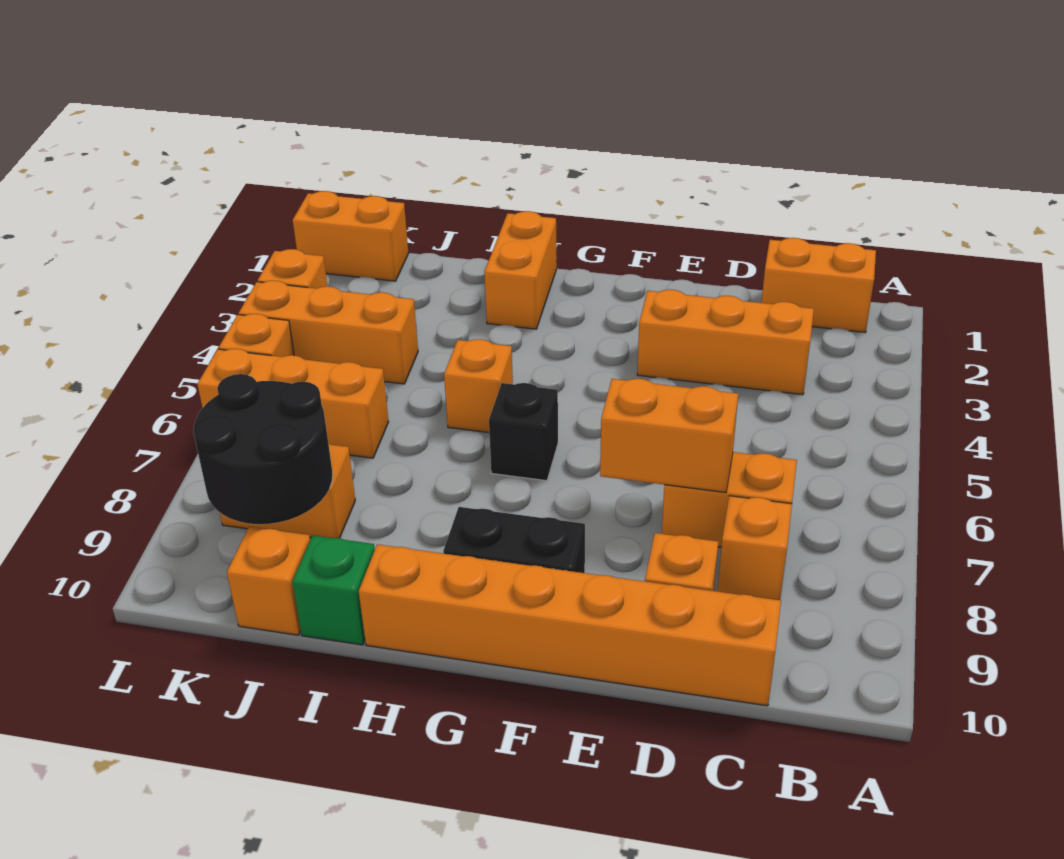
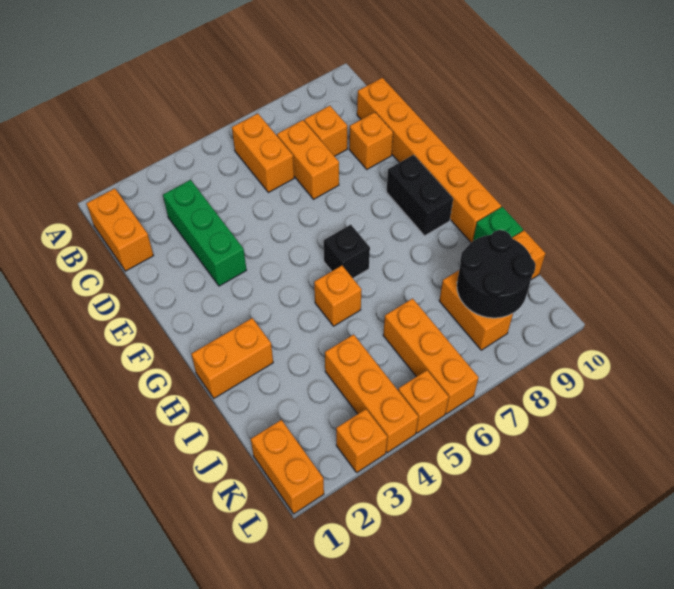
orange 1x3 brick [637,290,814,395] -> green 1x3 brick [163,180,246,286]
orange 1x2 brick [600,379,738,492] -> orange 1x2 brick moved to [232,114,294,193]

